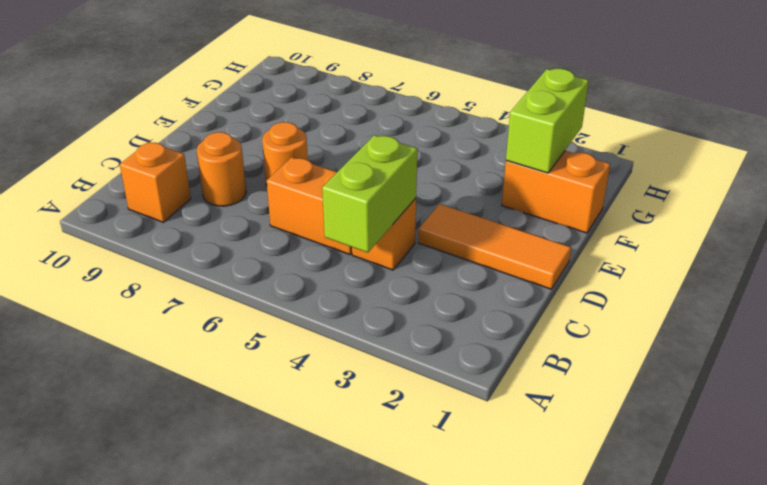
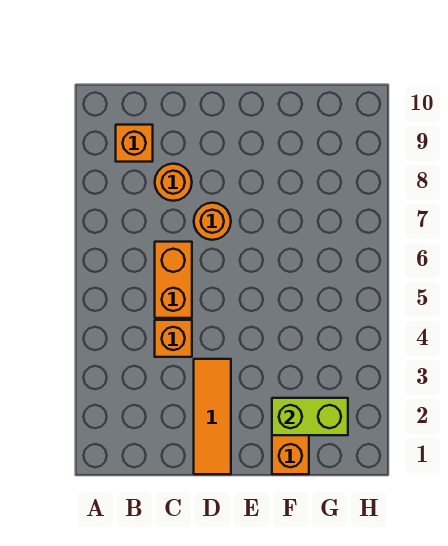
lime 1x2 brick [322,135,417,253] -> none

